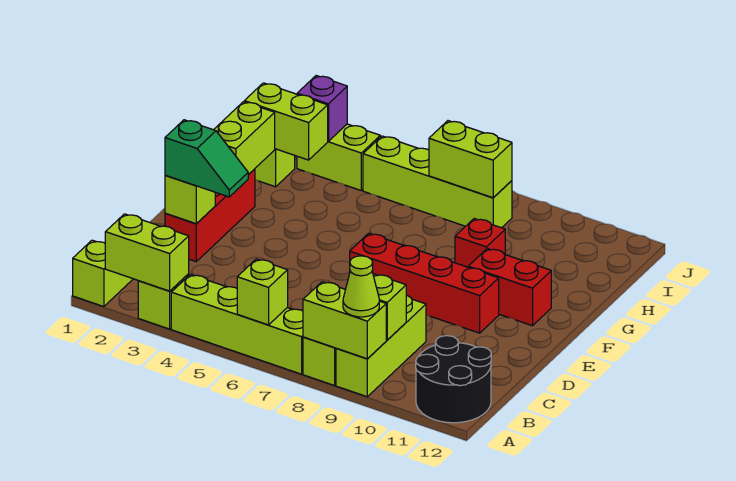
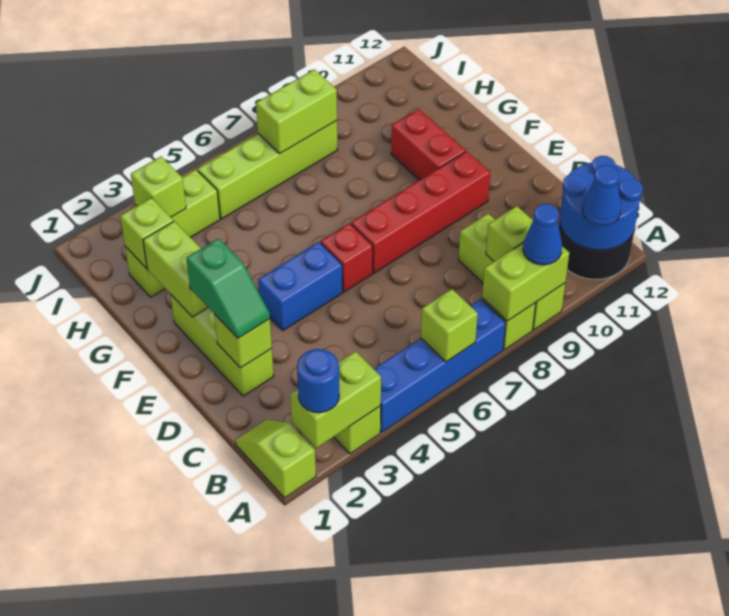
none -> blue 1x1 round brick [297,349,339,413]
lime 1x4 brick [171,274,303,374] -> blue 1x4 brick [374,299,506,432]
lime 1x1 cone [343,256,379,317] -> blue 1x1 cone [523,204,562,265]
none -> blue 2x2 round brick [560,156,643,250]
none -> blue 1x1 cone [582,165,621,226]
red 1x3 brick [165,169,255,262] -> lime 1x3 brick [170,294,274,396]
green 1x2 slope [165,120,248,197] -> green 1x2 slope turned to [186,238,270,338]
none -> blue 1x2 brick [258,242,343,330]
red 1x2 brick [468,249,551,326] -> red 1x2 brick turned to [391,109,466,180]
red 1x1 brick [455,219,505,267] -> red 1x1 brick moved to [321,223,373,292]
lime 1x2 brick [244,83,328,160] -> lime 1x1 brick [120,198,173,268]
purple 1x1 brick [297,76,347,141] -> lime 1x1 brick [131,157,186,217]

